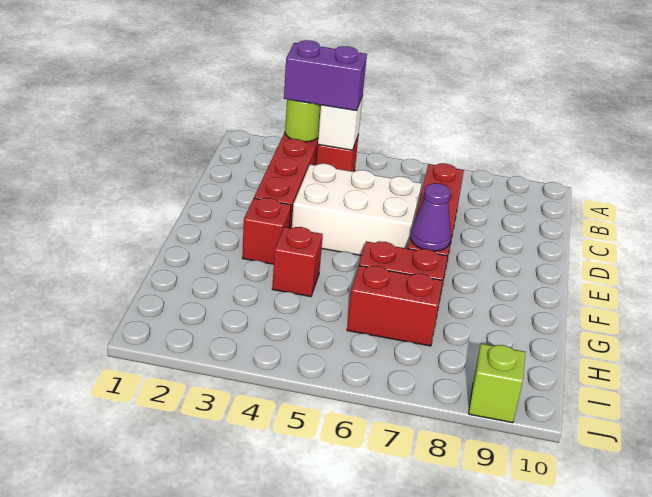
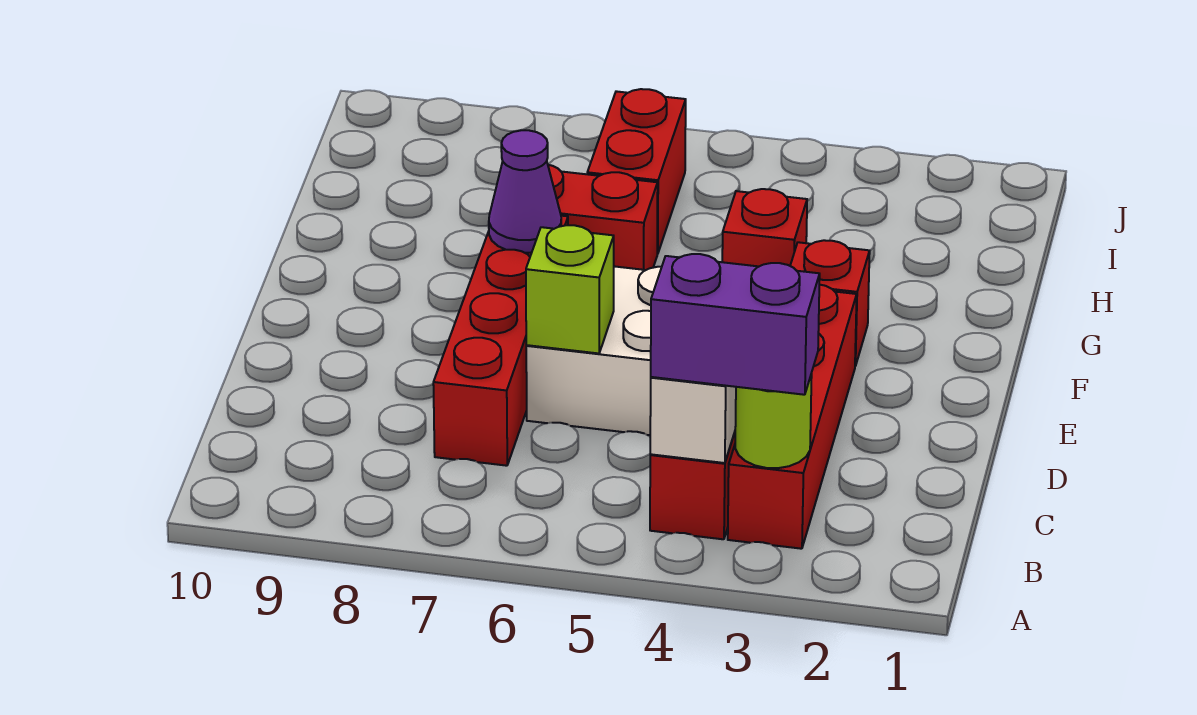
red 1x2 brick [347,266,443,346] -> red 1x2 brick turned to [587,89,686,254]
lime 1x1 brick [469,344,525,423] -> lime 1x1 brick moved to [526,225,614,353]

